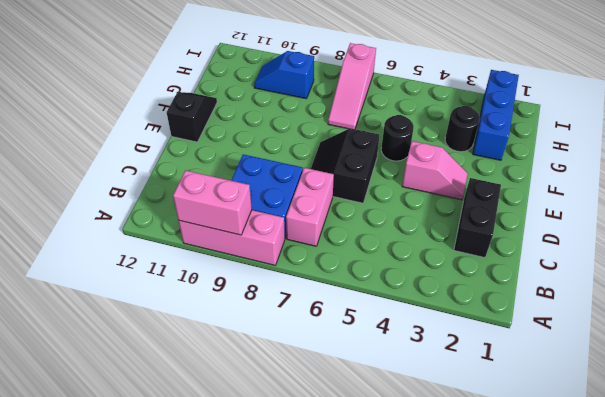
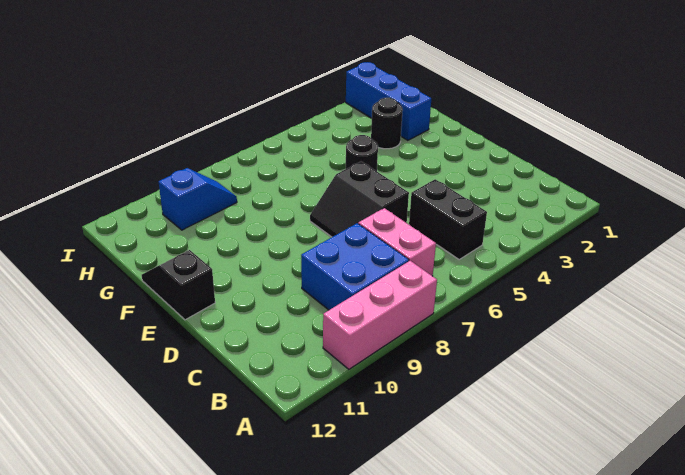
pink 1x2 brick [173,170,252,235] -> none
black 1x2 brick [454,178,501,258] -> black 1x2 brick moved to [409,179,487,259]
pink 1x2 slope [402,141,468,200] -> none
pink 1x3 slope [328,43,376,129] -> none
blue 1x2 slope [254,51,314,99] -> blue 1x2 slope turned to [159,168,237,230]

